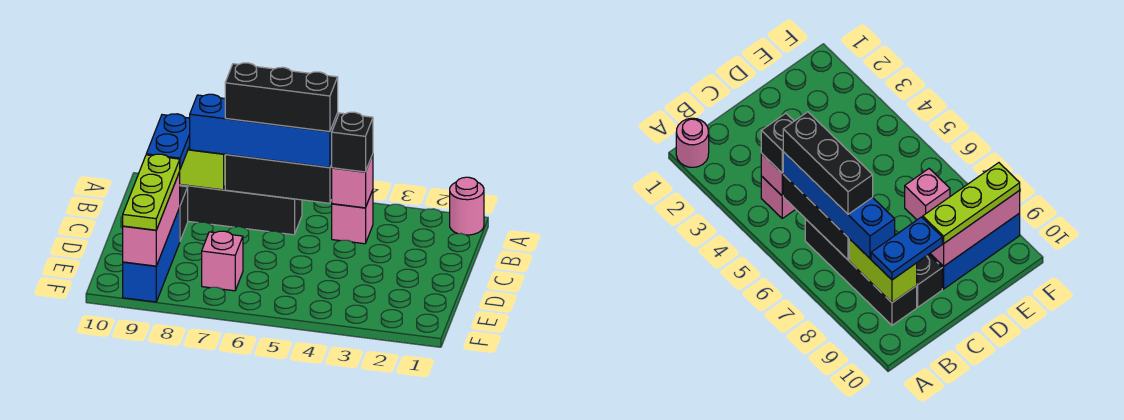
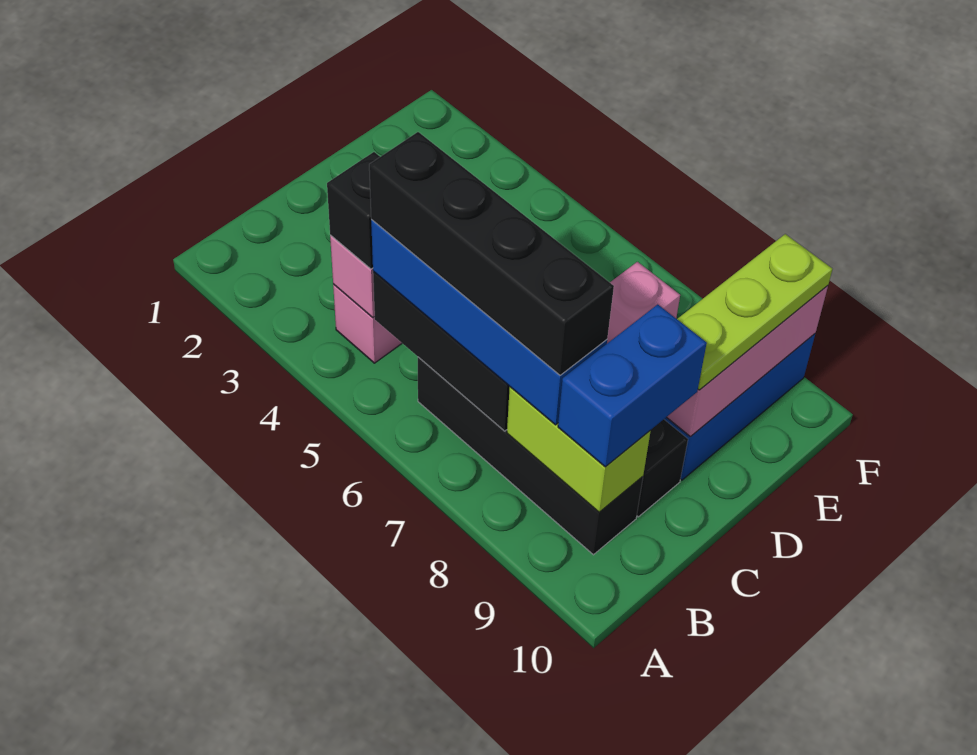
pink 1x1 round brick [450,177,484,235] -> none
black 1x3 brick [225,63,338,132] -> black 1x4 brick [369,132,614,375]
blue 1x2 plate [146,114,190,169] -> blue 1x2 brick [558,304,707,467]

